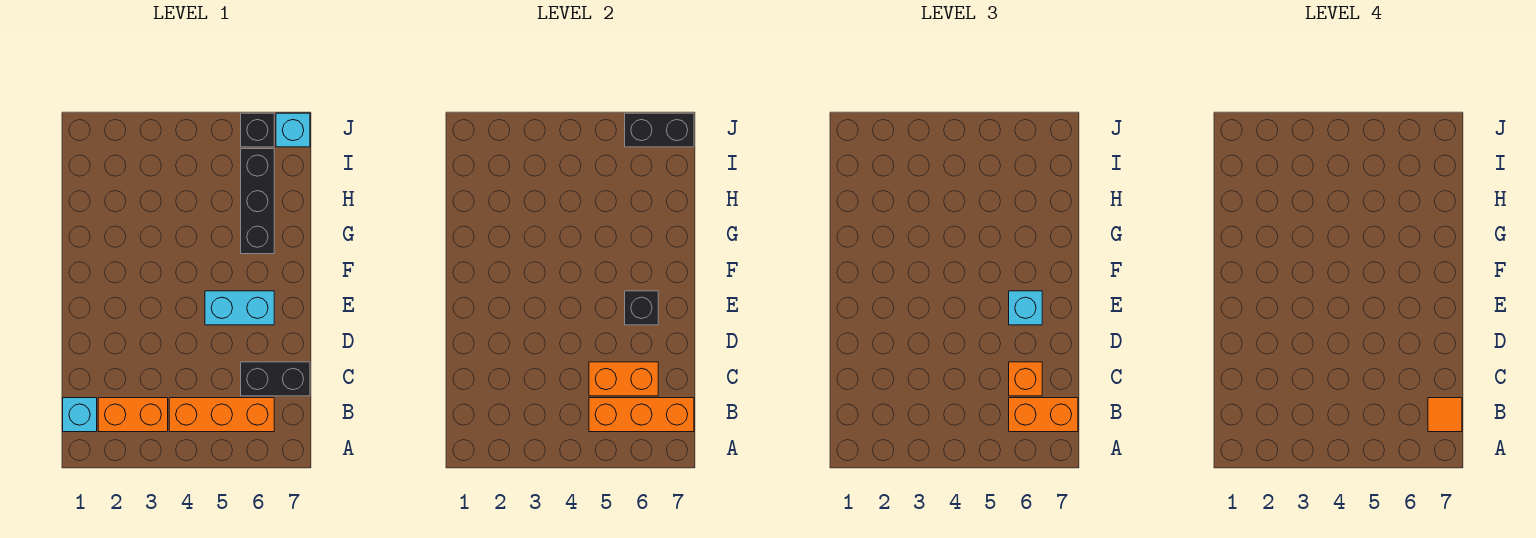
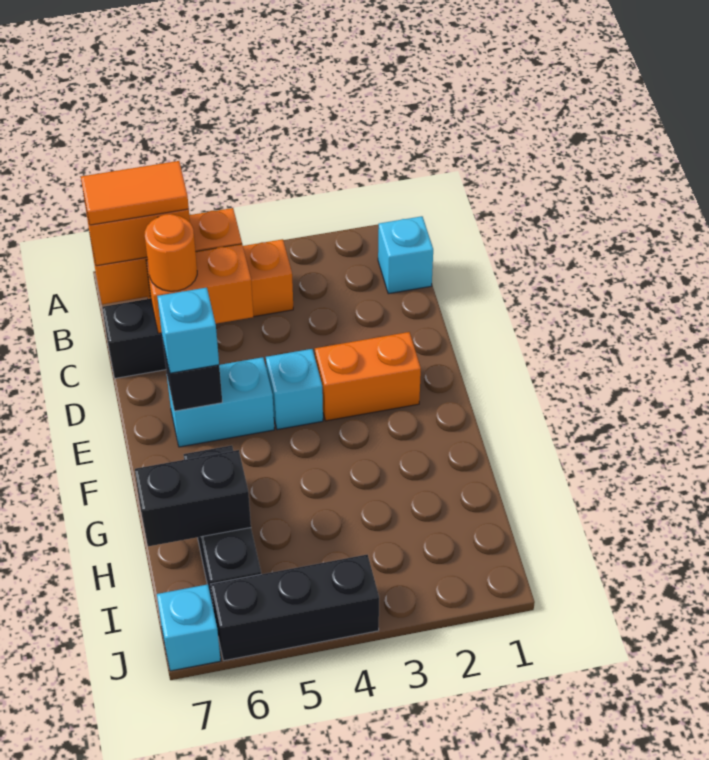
orange 1x2 brick [98,398,168,432] -> orange 1x2 brick moved to [315,332,421,421]
orange 1x1 tile [1428,398,1462,432] -> orange 1x2 tile [81,161,189,225]
orange 1x1 brick [1009,362,1042,396] -> orange 1x1 round brick [145,214,197,291]
none -> cyan 1x1 brick [266,349,323,430]
black 1x1 brick [241,113,274,147] -> black 1x3 brick [211,555,379,661]
black 1x2 brick [625,113,694,147] -> black 1x2 brick moved to [135,450,251,546]

